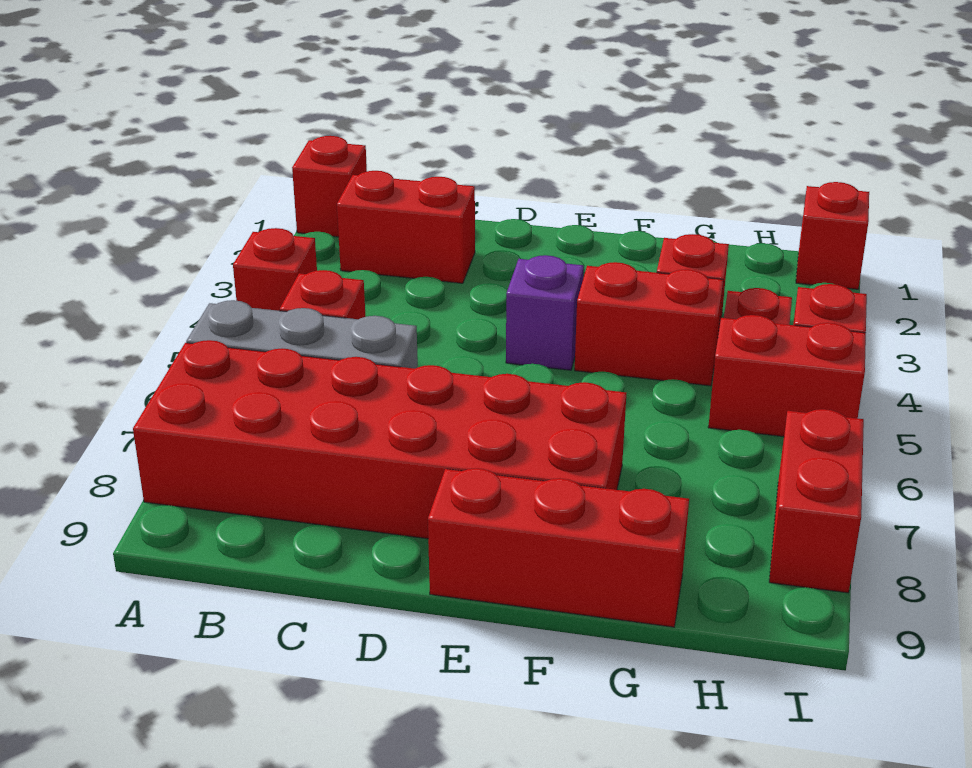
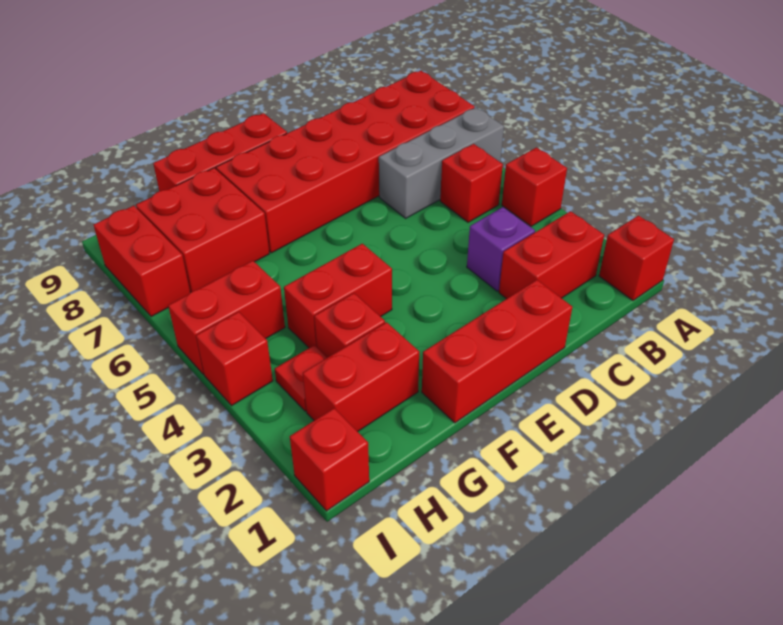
none -> red 1x3 brick [422,280,572,423]
purple 1x1 brick [506,255,584,370] -> purple 1x1 brick moved to [467,207,535,291]
none -> red 1x2 brick [303,322,419,432]
none -> red 2x2 brick [136,168,269,292]

